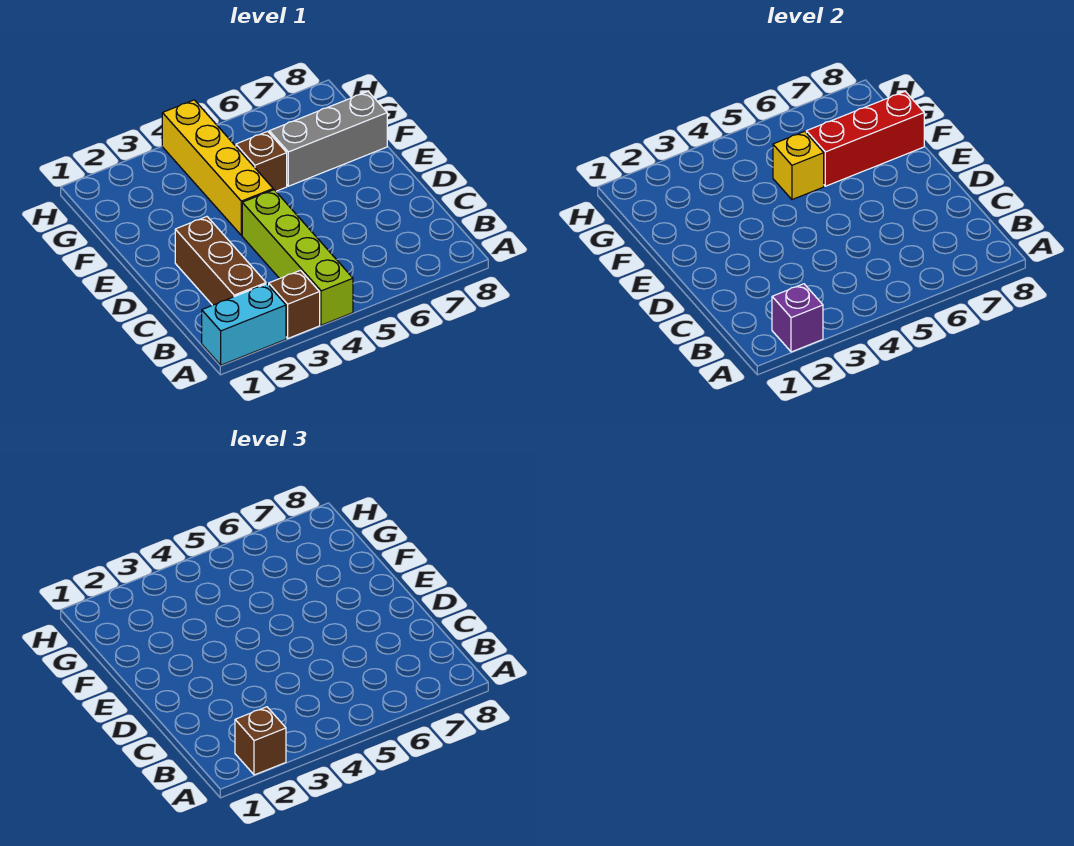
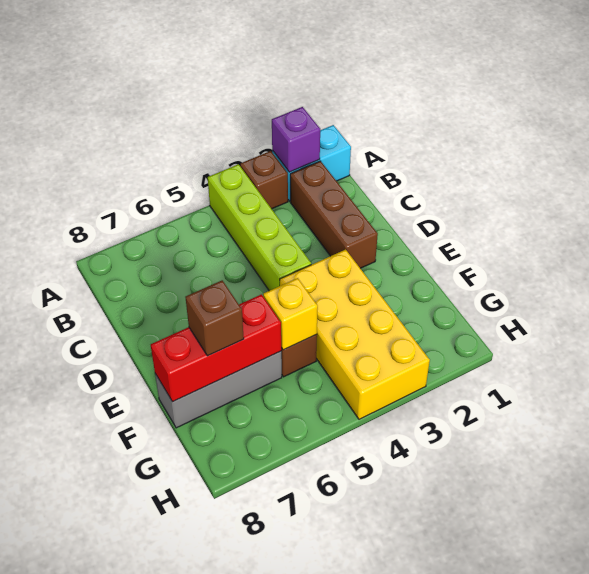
brown 1x1 brick [235,707,286,775] -> brown 1x1 brick moved to [185,280,244,356]
yellow 1x4 brick [162,100,273,235] -> yellow 2x4 brick [280,249,430,419]

